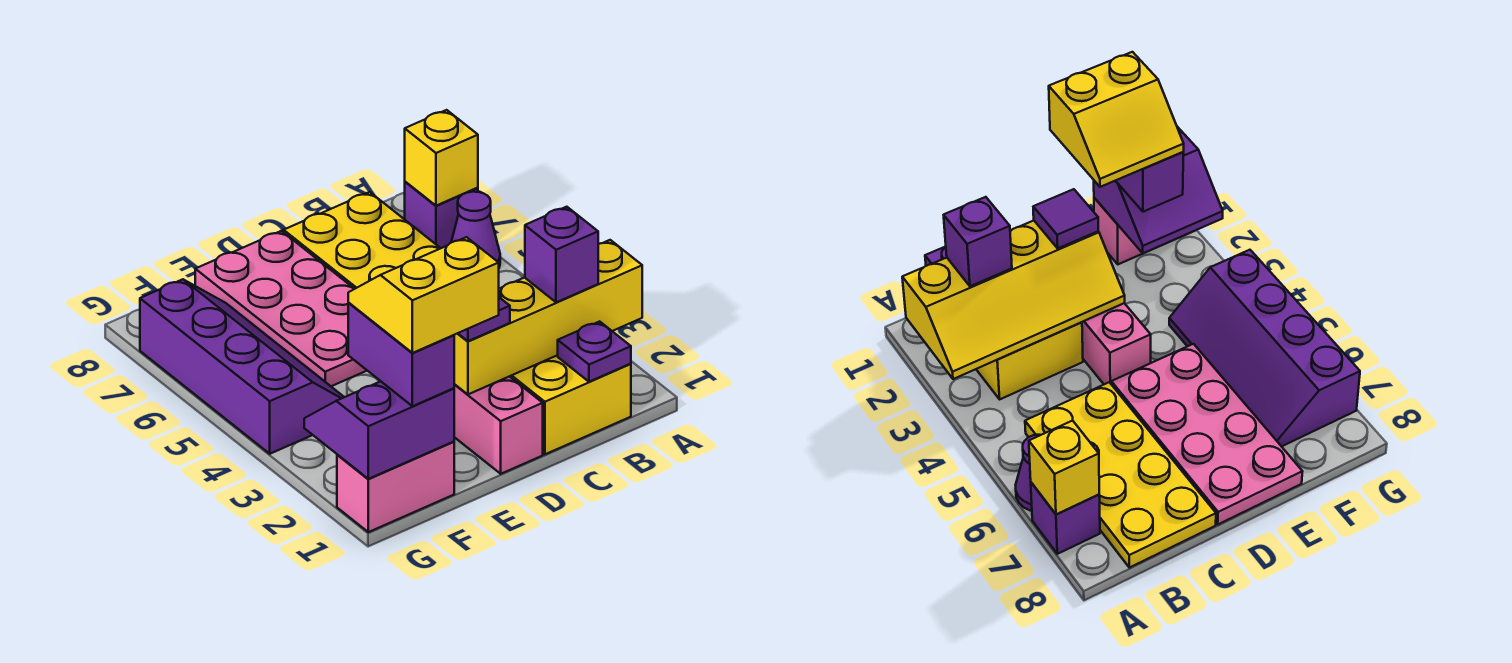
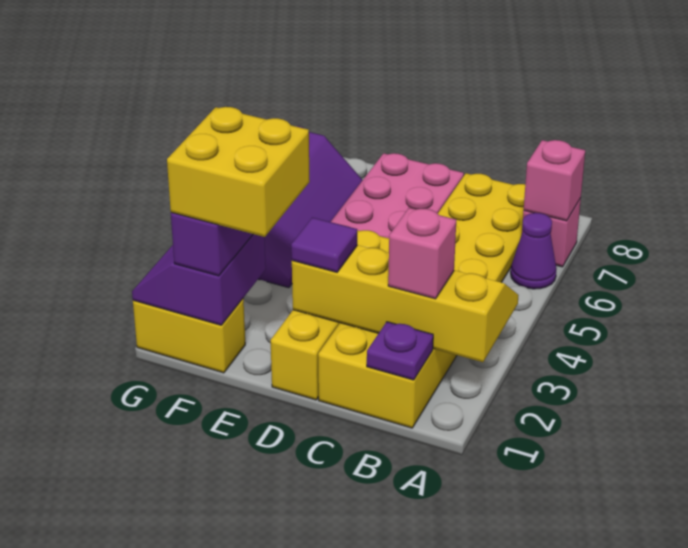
purple 1x1 brick [405,182,478,248] -> pink 1x1 brick [522,198,581,267]
yellow 1x1 brick [405,110,478,206] -> pink 1x1 brick [524,140,585,221]
purple 1x1 brick [525,207,598,302] -> pink 1x1 brick [388,208,456,299]
pink 1x4 brick [454,376,543,474] -> yellow 1x4 brick [271,230,389,400]
yellow 2x2 slope [348,237,499,353] -> yellow 2x2 brick [167,107,310,237]
pink 1x2 brick [337,442,454,532] -> yellow 1x2 brick [133,299,245,373]
purple 2x2 slope [304,381,454,479] -> purple 2x2 slope turned to [132,234,266,325]

